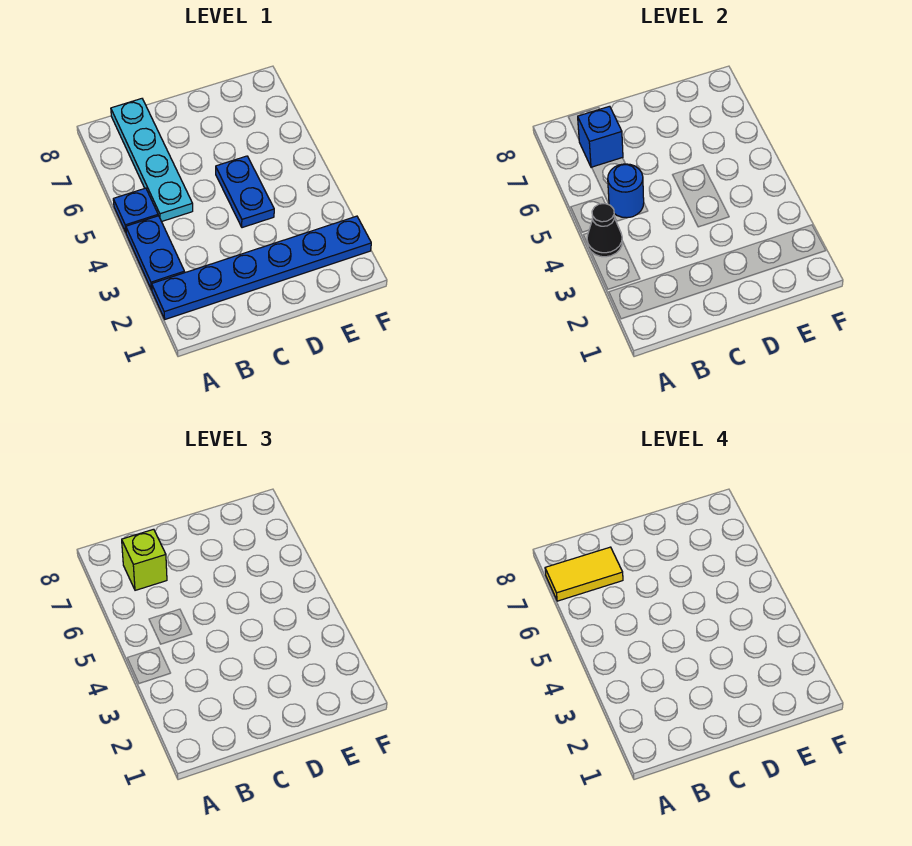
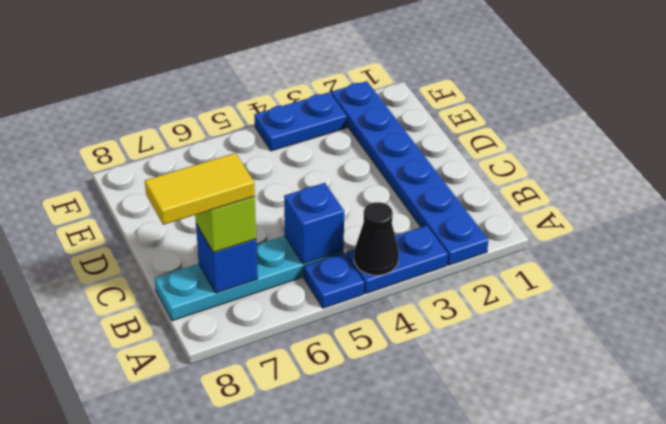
yellow 1x2 tile [545,547,623,601] -> yellow 1x2 tile turned to [145,153,255,225]
blue 1x1 round brick [608,164,644,218] -> blue 1x1 brick [284,183,344,264]
blue 1x2 plate [216,156,274,228] -> blue 1x2 plate moved to [254,92,347,151]

